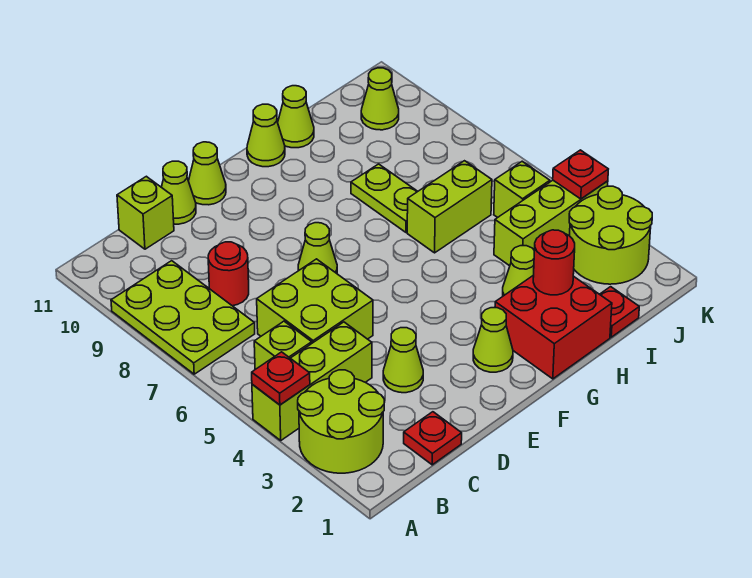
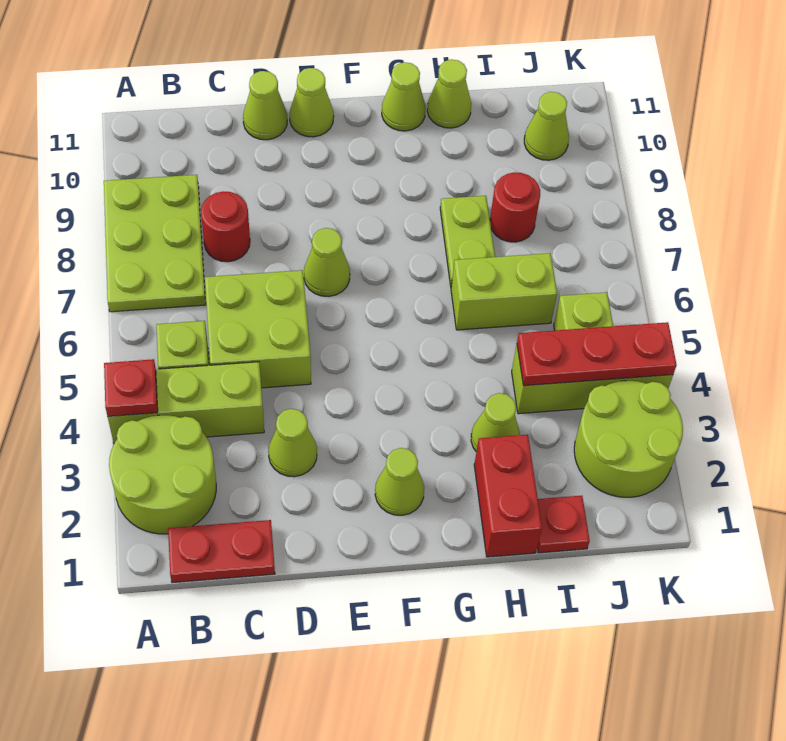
red 1x1 plate [404,412,462,465] -> red 1x2 plate [168,520,275,583]
lime 1x1 brick [117,176,174,249] -> none
red 2x2 brick [495,275,612,379] -> red 1x2 brick [474,435,542,557]
red 1x1 round brick [533,230,575,295] -> red 1x1 round brick moved to [490,172,540,242]
red 1x1 plate [553,150,608,199] -> red 1x3 plate [517,322,677,386]

